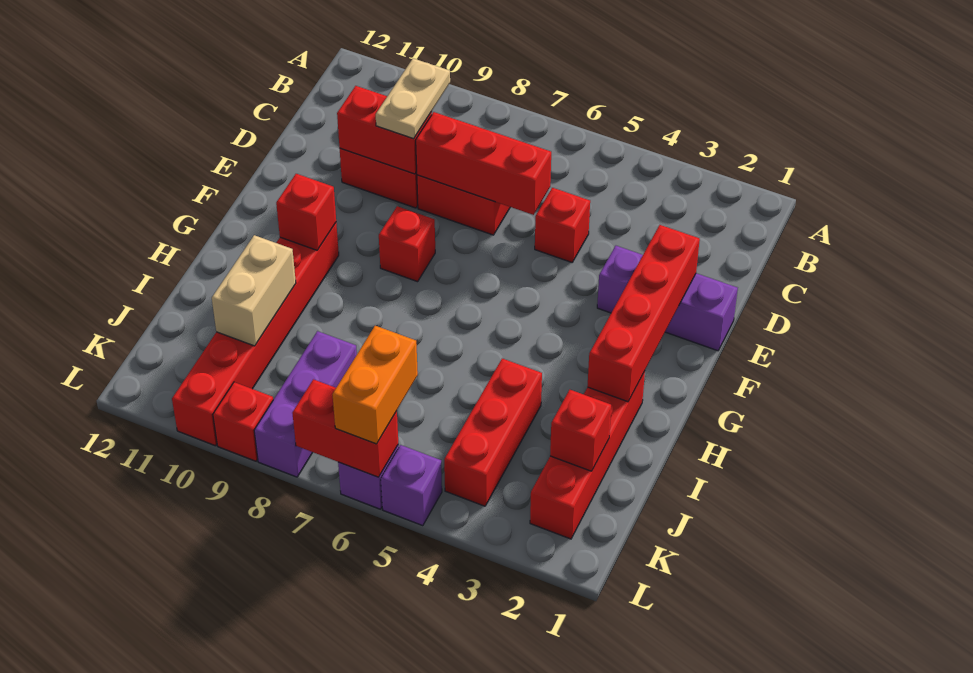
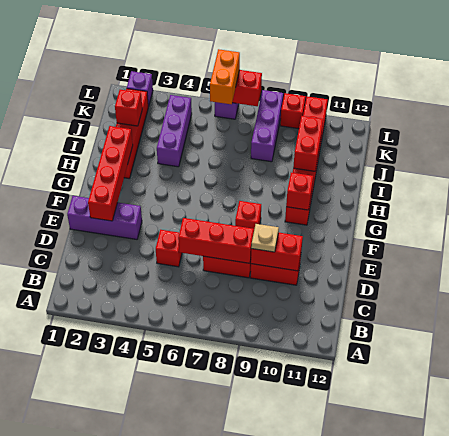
tan 1x2 plate [376,58,450,139] -> tan 1x1 plate [251,224,279,252]
red 1x3 brick [444,359,542,506] -> purple 1x3 brick [157,95,192,167]
tan 1x2 brick [212,235,296,346] -> red 1x2 brick [293,116,323,171]
purple 1x1 brick [381,445,442,526] -> purple 1x1 brick moved to [127,71,153,106]

